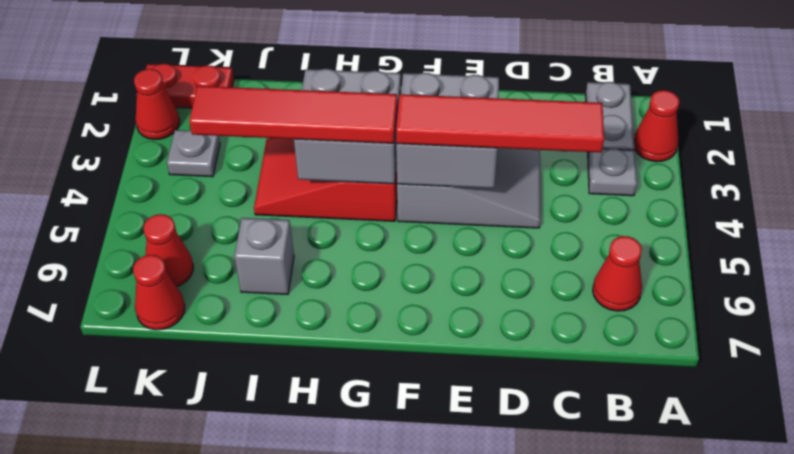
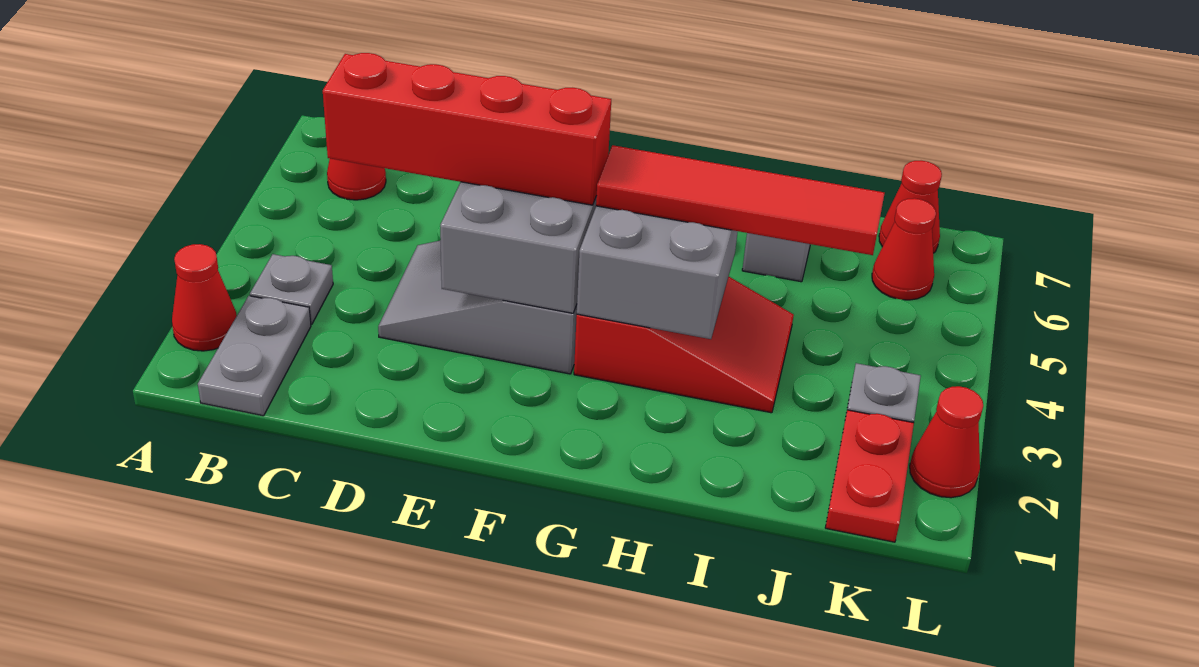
red 1x4 tile [396,94,604,153] -> red 1x4 brick [323,53,611,205]
red 1x2 plate [146,64,234,108] -> red 1x2 plate turned to [825,410,914,542]

